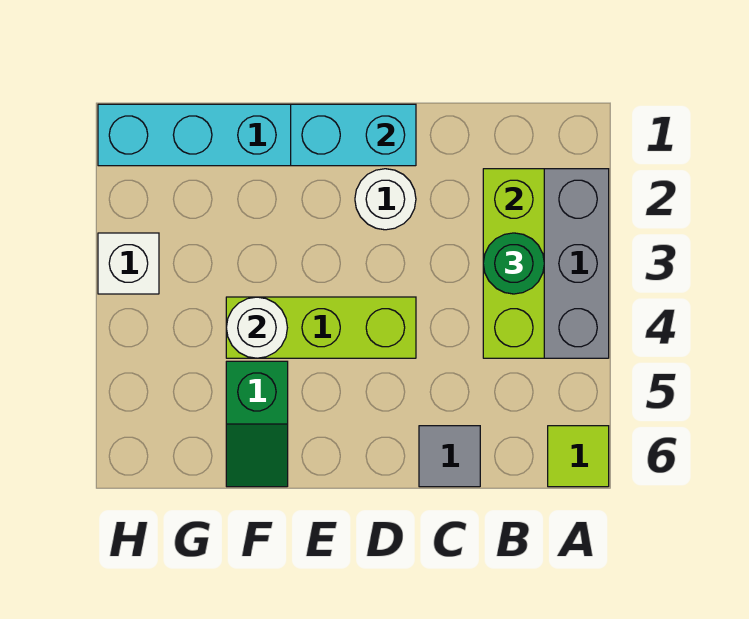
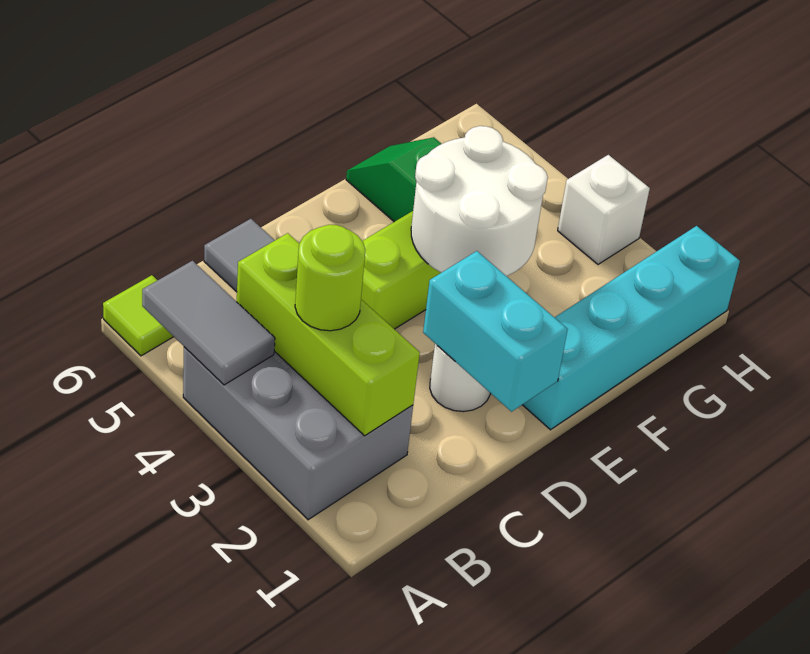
none -> grey 1x2 tile [142,261,275,385]
green 1x1 round brick [483,233,544,294] -> lime 1x1 round brick [295,225,365,331]
cyan 1x2 brick [291,104,416,166] -> cyan 1x2 brick turned to [423,251,568,412]
white 1x1 round brick [226,297,287,358] -> white 2x2 round brick [411,126,548,276]

